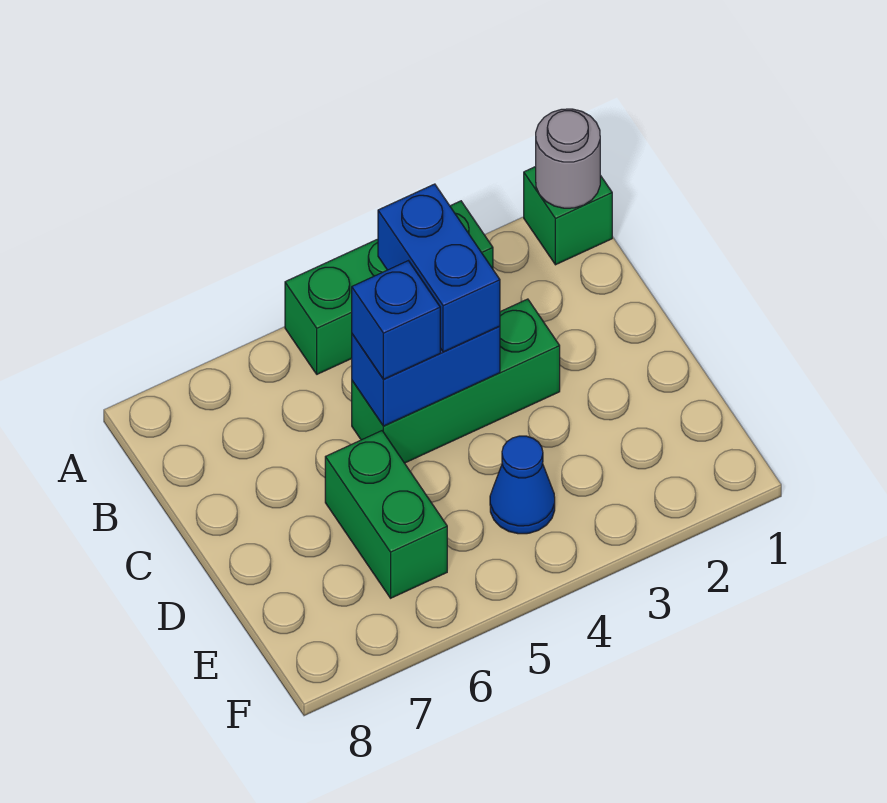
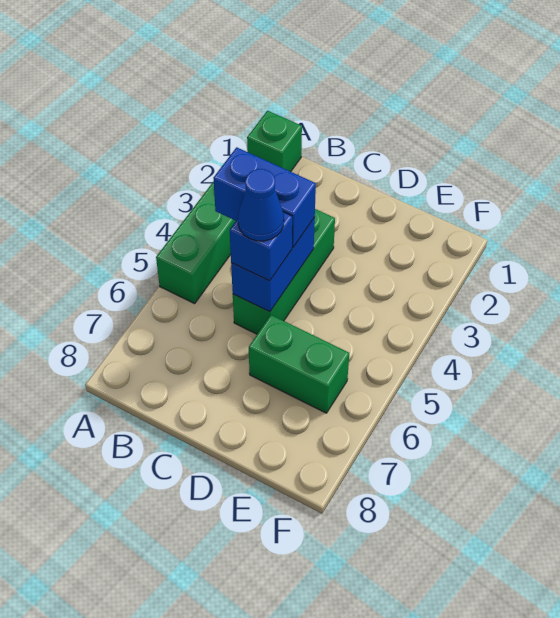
grey 1x1 round brick [536,109,600,208] -> none
blue 1x1 cone [490,436,555,534] -> blue 1x1 cone moved to [238,169,284,241]

